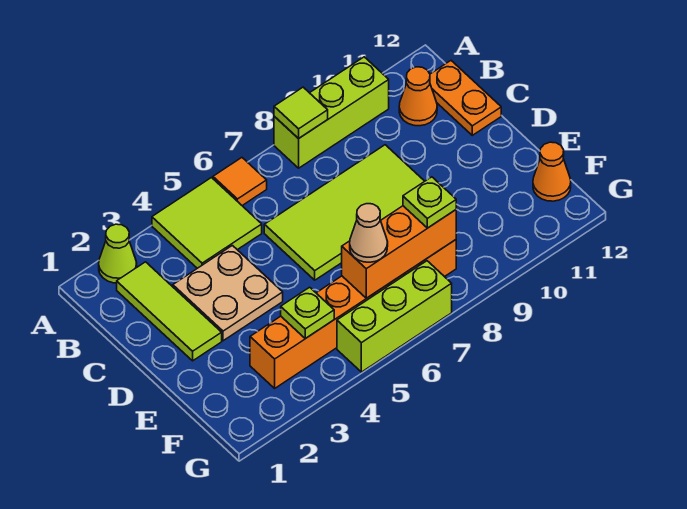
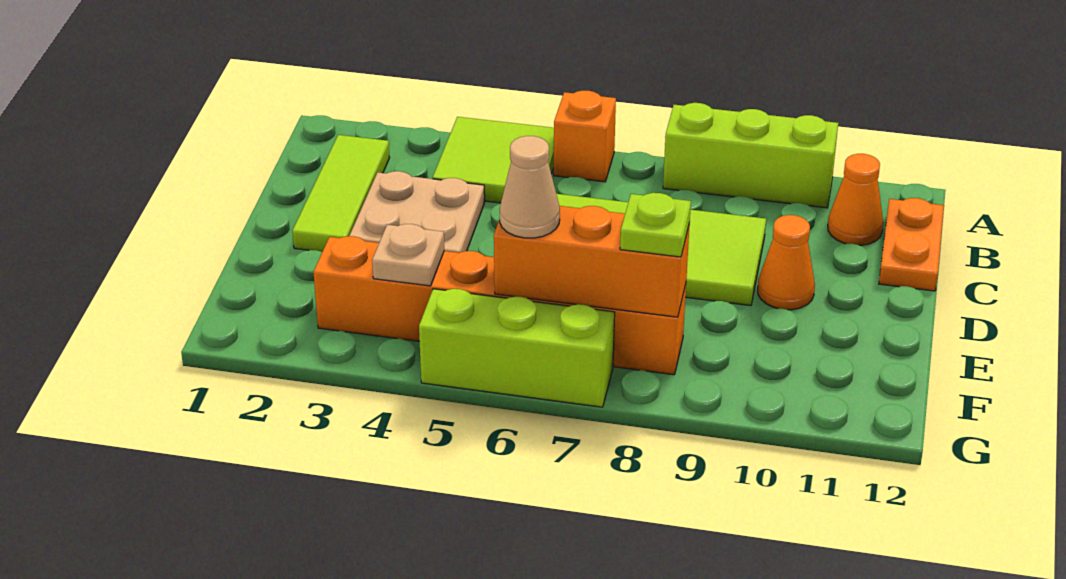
lime 1x1 cone [99,224,137,283] -> none
orange 1x1 tile [213,158,267,206] -> orange 1x1 brick [554,91,616,182]
lime 1x1 tile [274,87,328,139] -> none
lime 1x1 plate [281,287,334,339] -> tan 1x1 plate [372,224,444,286]
orange 1x1 cone [533,142,571,201] -> orange 1x1 cone moved to [758,215,815,310]

